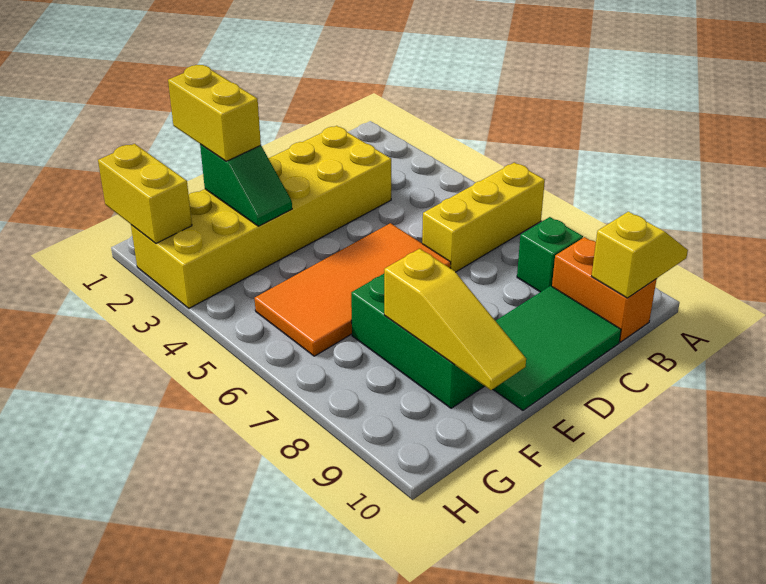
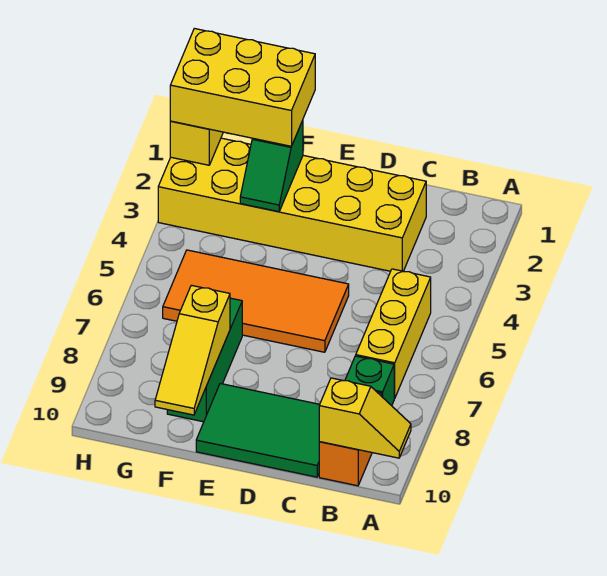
yellow 1x3 brick [422,162,545,272] -> yellow 1x3 brick turned to [356,269,431,398]
yellow 1x2 brick [168,65,261,161] -> yellow 2x3 brick [170,28,315,146]

